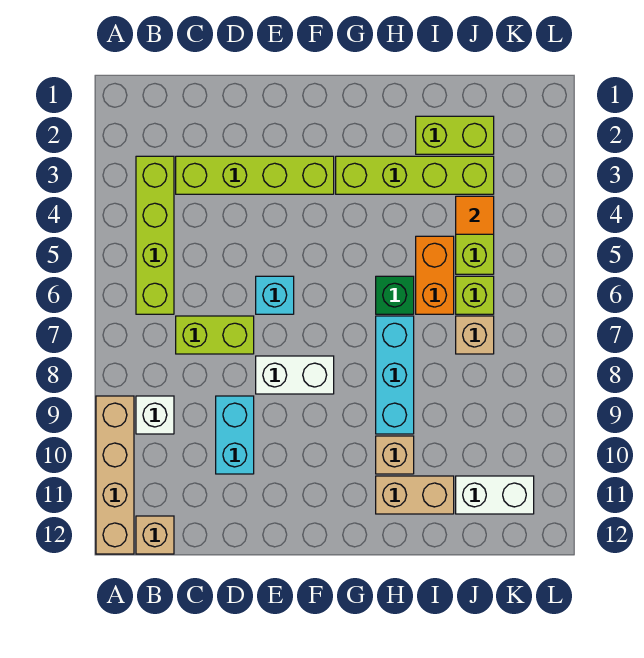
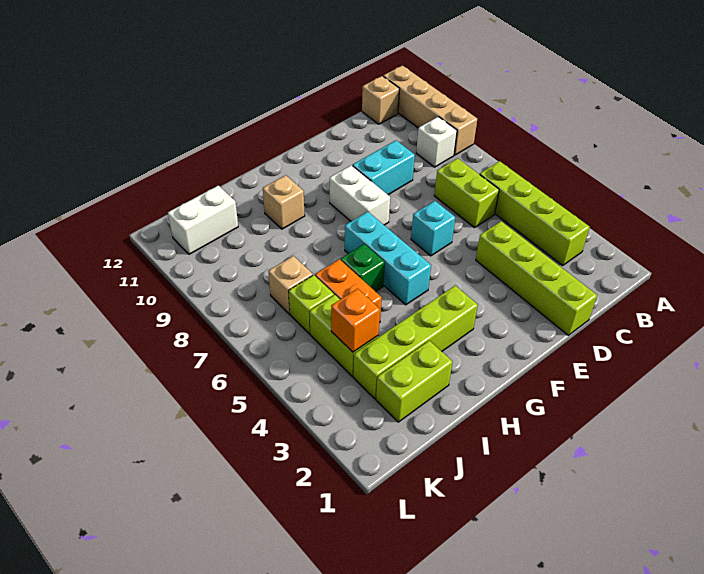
lime 1x4 brick [176,156,334,194] -> lime 1x4 brick turned to [476,221,597,335]
lime 1x2 brick [176,316,254,354] -> lime 1x2 brick turned to [434,158,499,228]
cyan 1x2 brick [216,396,254,474] -> cyan 1x2 brick turned to [353,140,415,195]
white 1x2 brick [256,356,334,394] -> white 1x2 brick turned to [330,165,390,225]
cyan 1x3 brick [376,316,414,434] -> cyan 1x3 brick moved to [345,212,431,305]
tan 1x2 brick [376,476,454,514] -> none
orange 1x1 tile [456,196,494,234] -> orange 1x1 brick [331,289,380,352]

